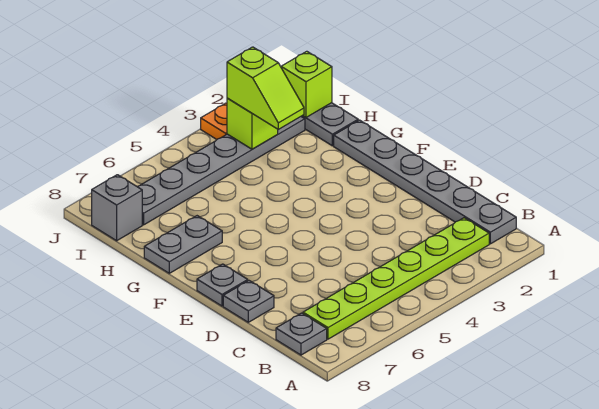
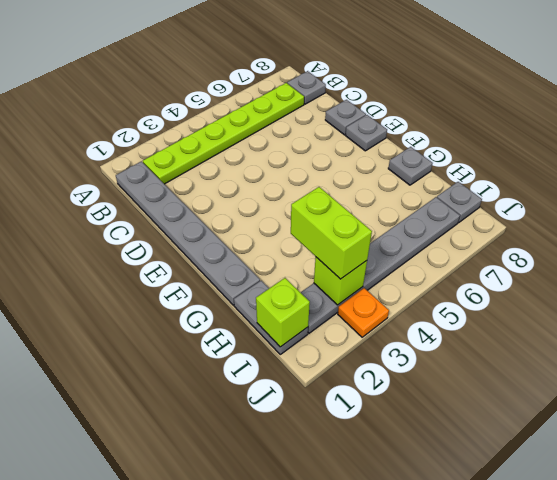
grey 1x2 plate [144,216,222,273] -> grey 1x1 plate [388,147,433,185]
lime 1x2 slope [227,47,304,129] -> lime 1x2 brick [291,187,372,279]
grey 1x1 brick [92,175,142,241] -> grey 1x1 plate [437,182,482,223]

